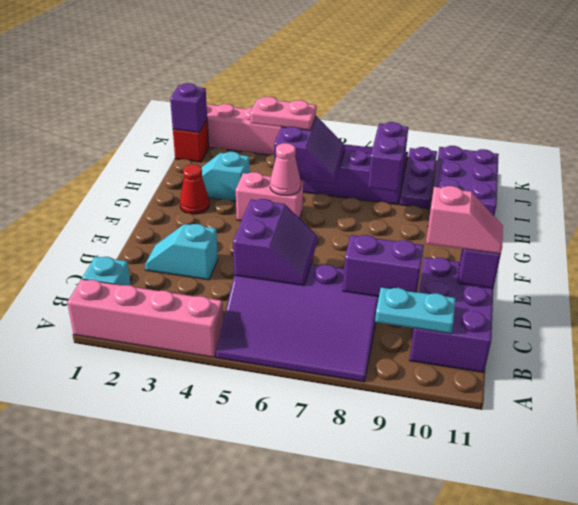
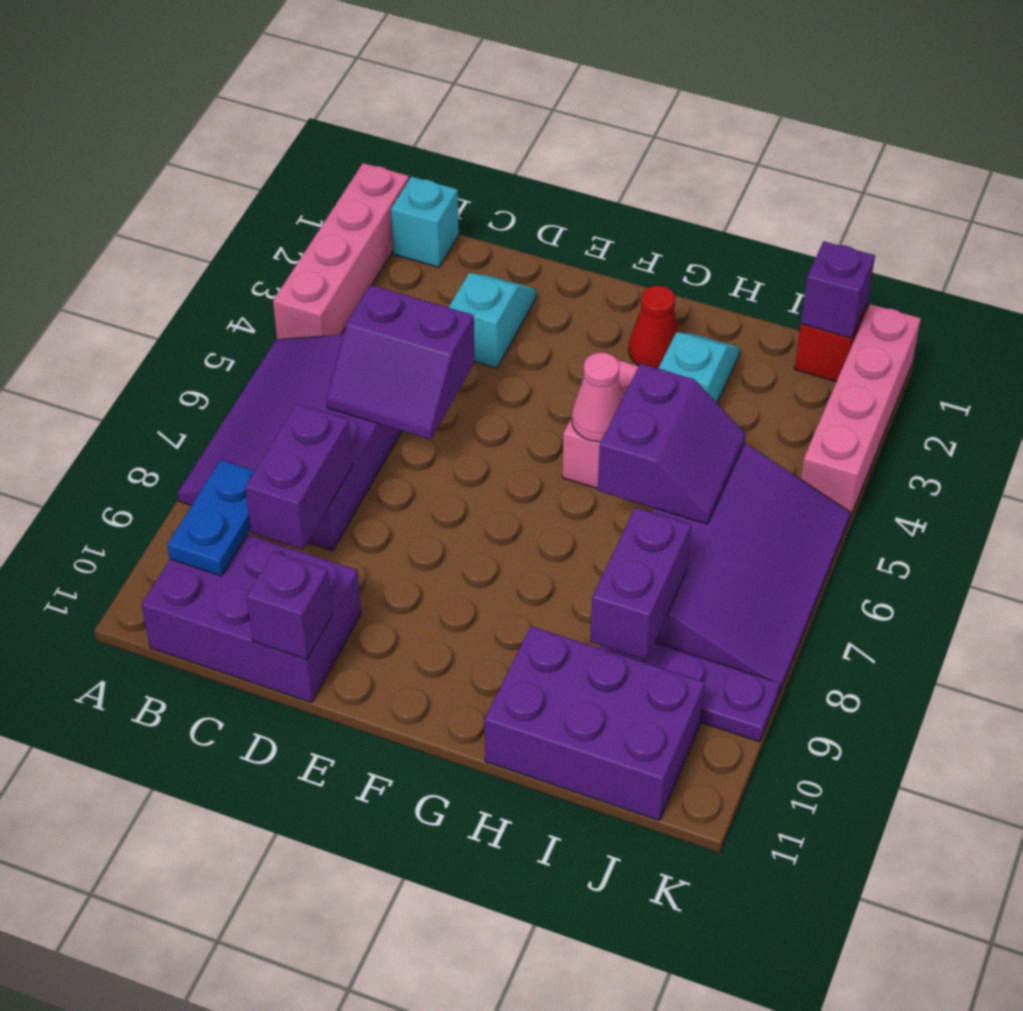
cyan 1x2 plate [375,287,456,334] -> blue 1x2 plate [167,460,255,576]
pink 1x2 slope [426,186,503,254] -> none
purple 2x2 slope [274,116,345,183] -> purple 2x2 slope turned to [598,364,745,524]
purple 1x2 brick [368,122,408,192] -> purple 1x2 brick turned to [590,507,691,660]
pink 1x2 plate [250,97,316,130] -> none

